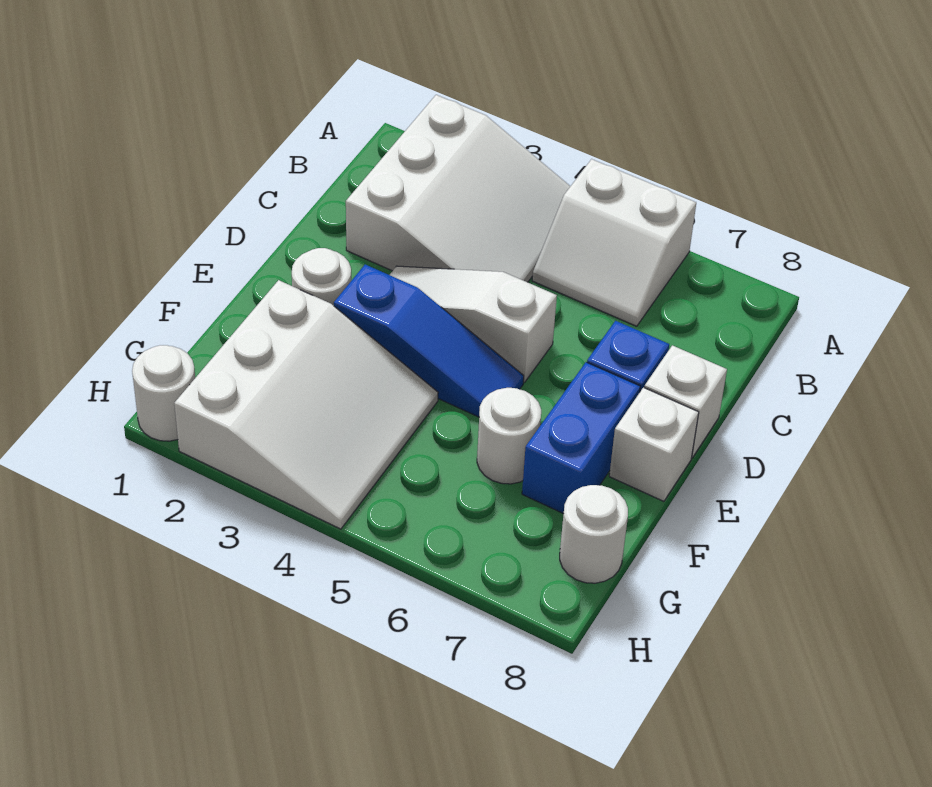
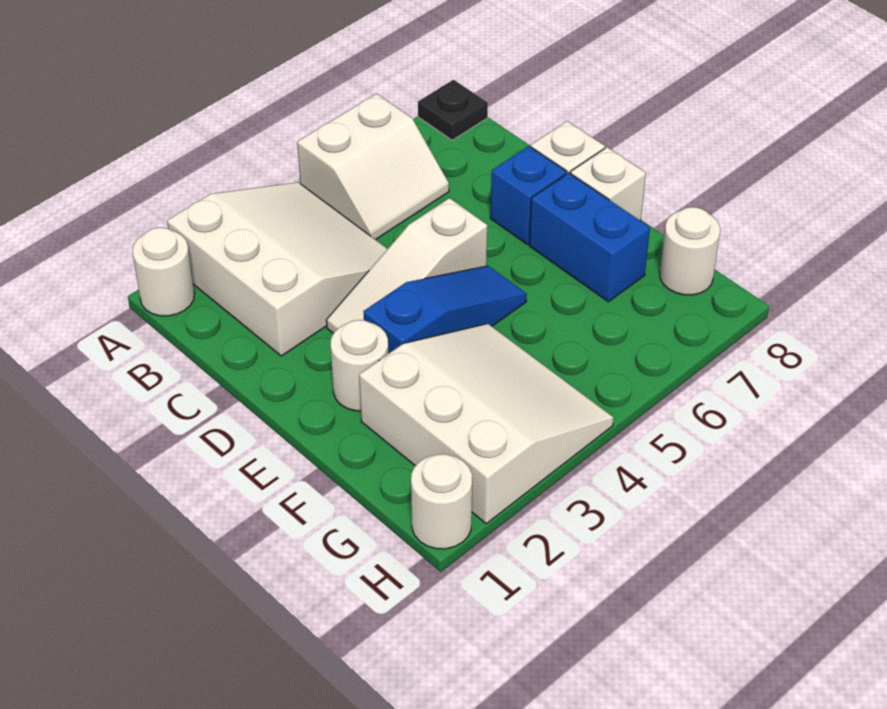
none -> black 1x1 plate [418,80,488,140]
white 1x1 round brick [477,388,541,484] -> white 1x1 round brick moved to [132,228,194,316]

